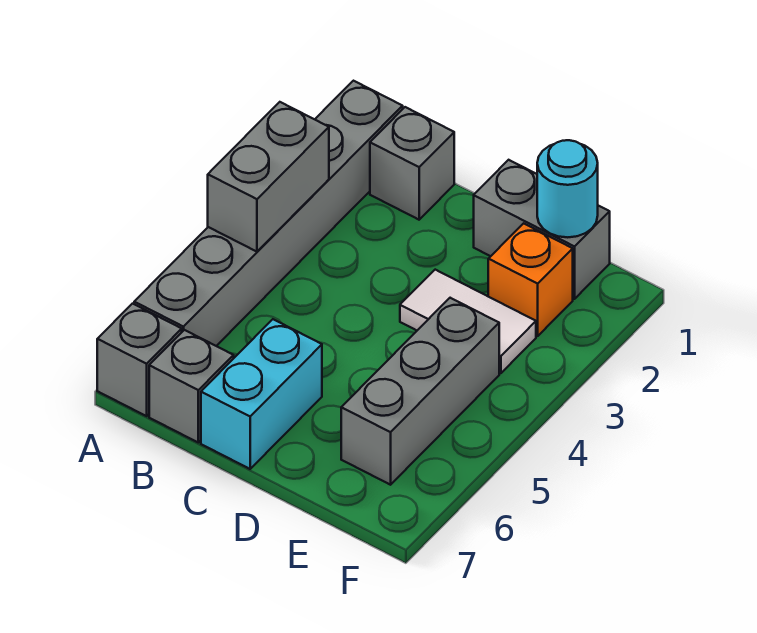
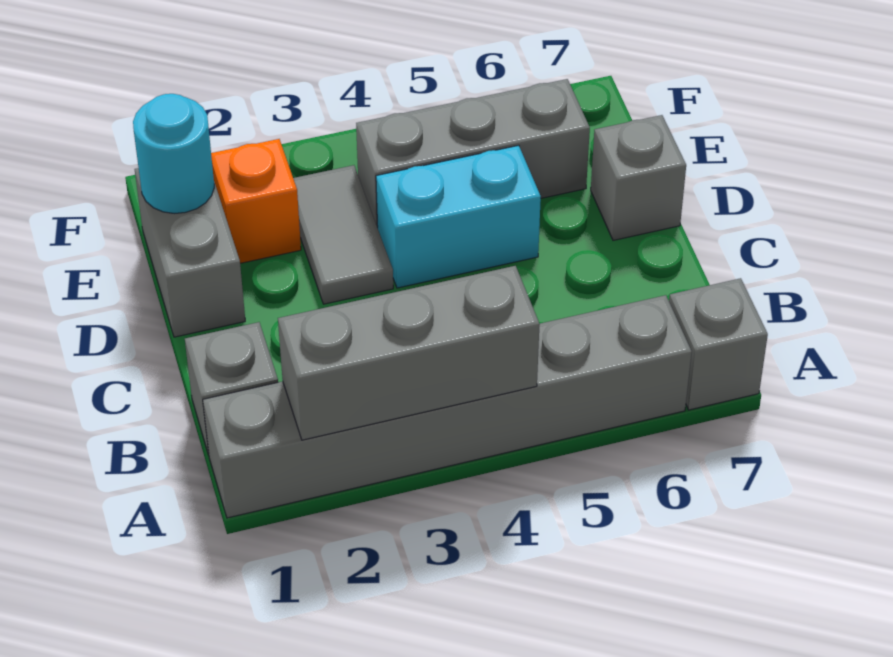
grey 1x2 brick [208,102,329,252] -> grey 1x3 brick [278,266,540,440]
grey 1x1 brick [149,330,234,442] -> grey 1x1 brick moved to [591,115,686,240]
cyan 1x2 brick [201,319,322,469] -> cyan 1x2 brick moved to [376,145,541,288]
white 1x2 tile [400,270,536,373] -> grey 1x2 tile [293,165,393,304]

